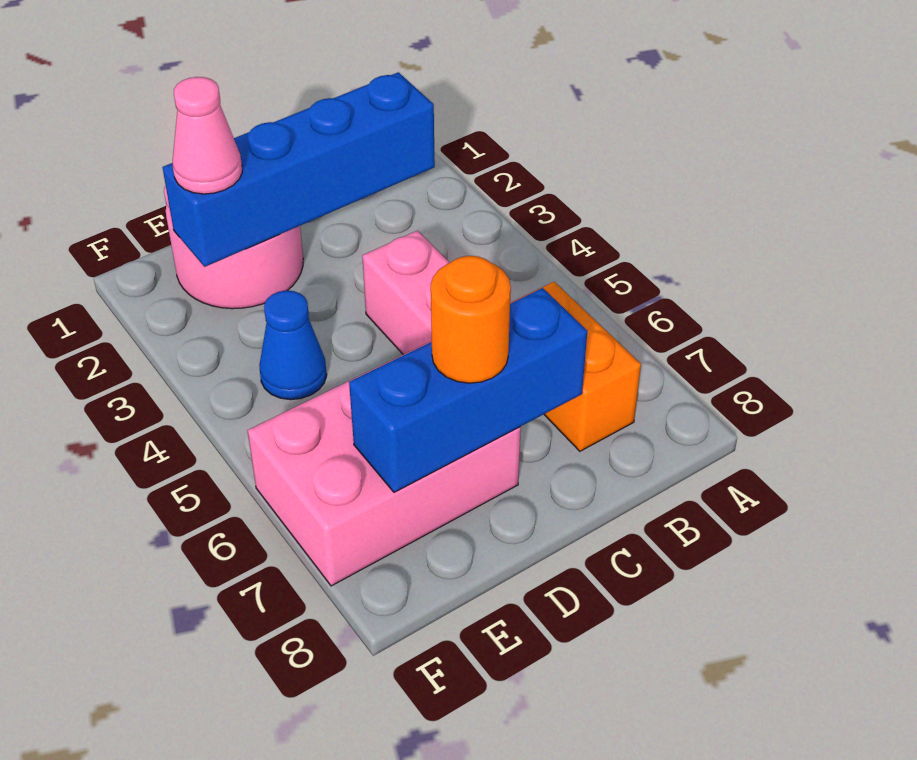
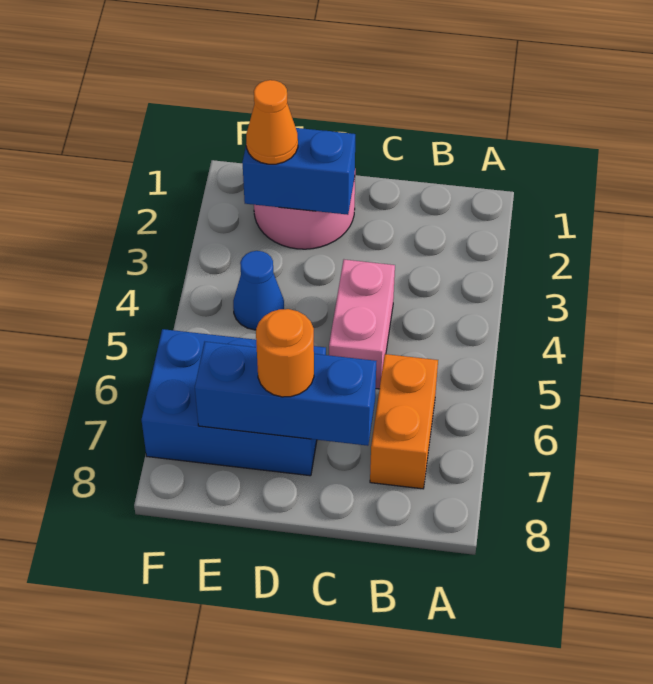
blue 1x4 brick [163,72,435,267] -> blue 1x2 brick [242,128,355,215]
pink 2x3 brick [247,341,521,586] -> blue 2x3 brick [142,329,326,476]
pink 1x1 cone [173,77,242,194] -> orange 1x1 cone [246,80,298,164]

